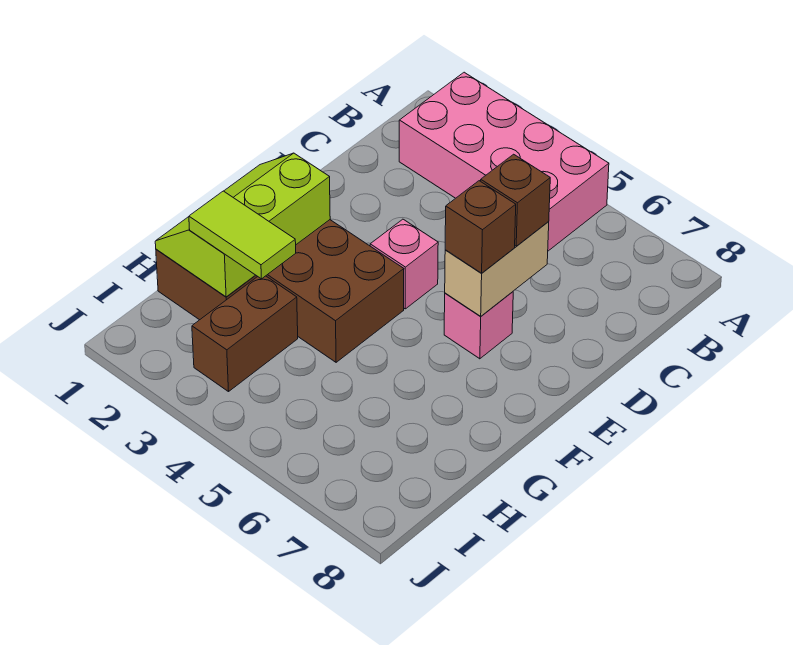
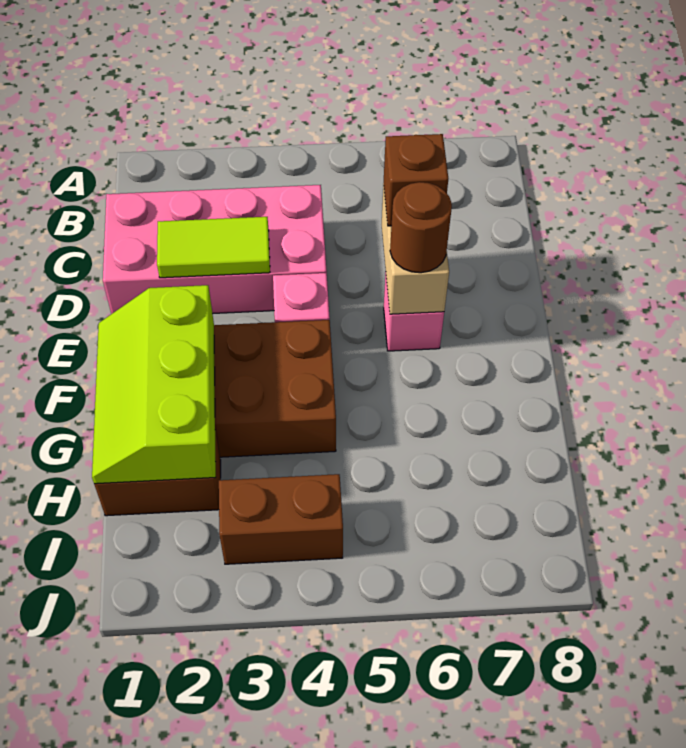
pink 2x4 brick [399,72,609,251] -> pink 2x4 brick moved to [103,185,327,314]
brown 1x1 brick [445,181,516,273] -> brown 1x1 round brick [390,182,452,273]
lime 1x2 tile [189,191,296,279] -> lime 1x2 tile moved to [157,217,270,278]
brown 1x2 brick [192,276,298,392] -> brown 1x2 brick turned to [219,474,343,564]

